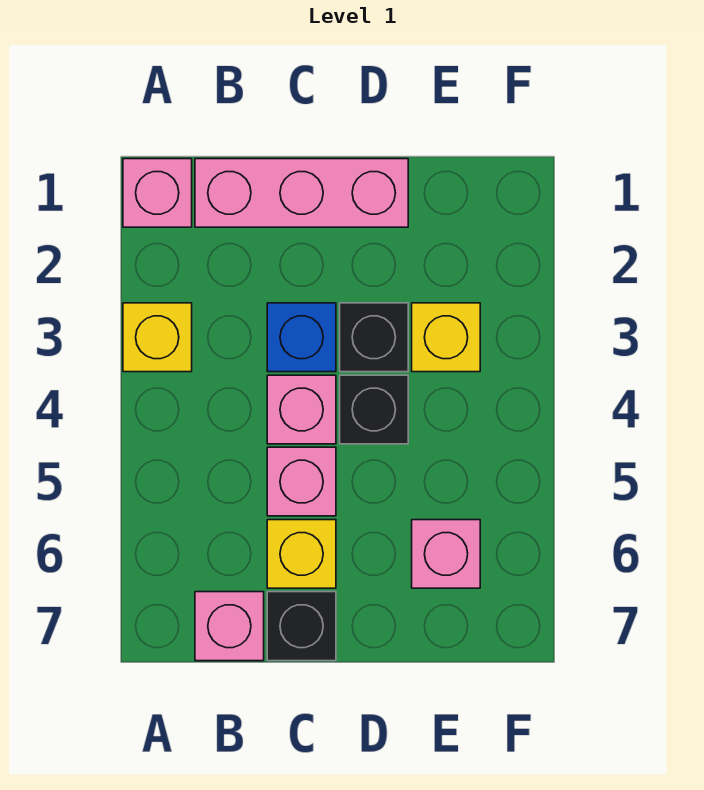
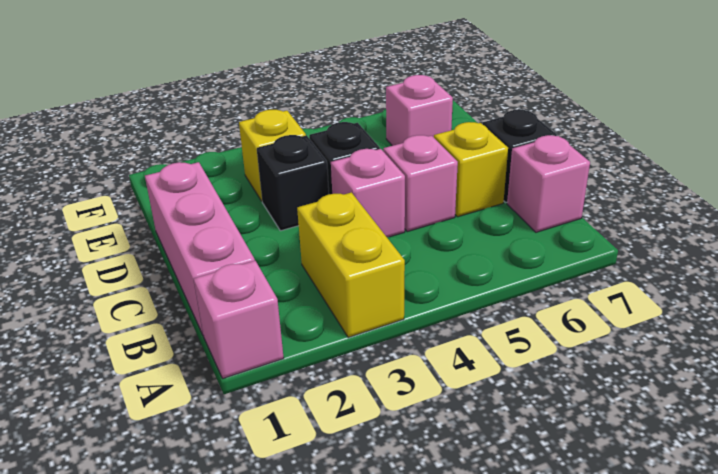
yellow 1x1 brick [123,303,192,372] -> yellow 1x2 brick [297,192,405,338]
blue 1x1 brick [267,303,336,372] -> none

